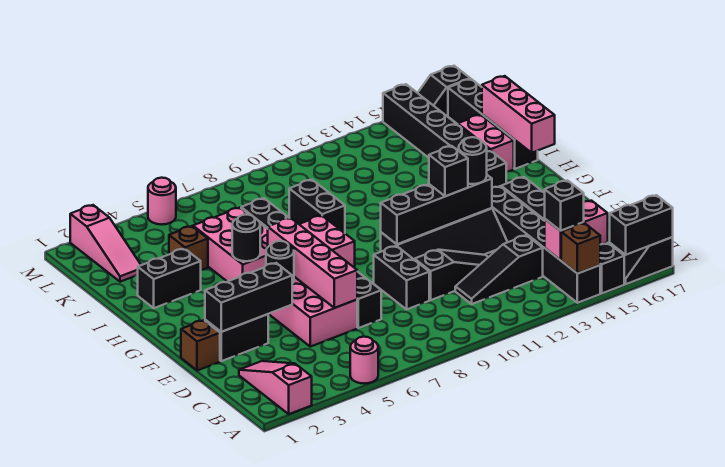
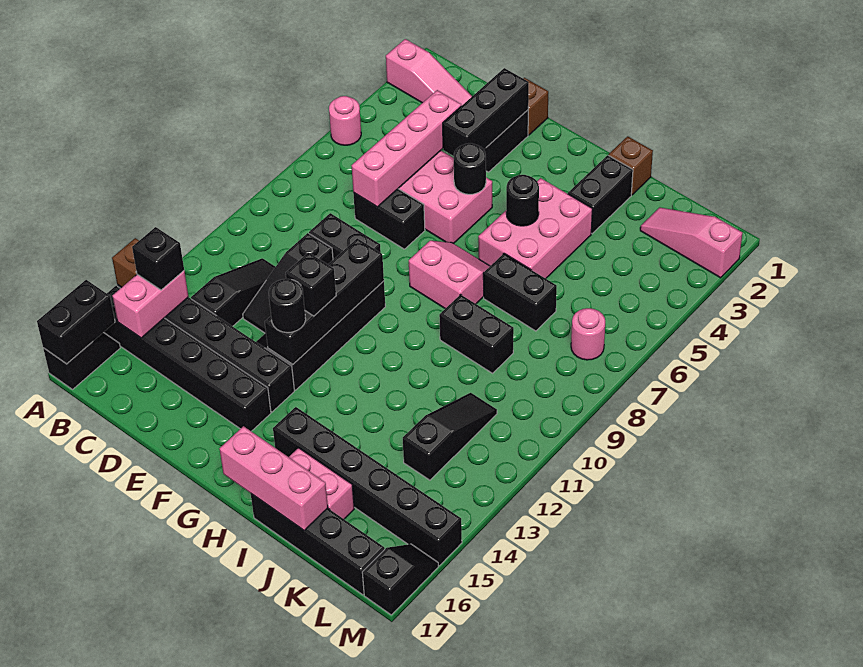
pink 1x4 brick [268,218,357,308] -> pink 1x4 brick turned to [352,90,461,207]
pink 2x3 brick [193,208,268,282] -> pink 2x3 brick turned to [478,178,592,278]
brown 1x1 brick [169,226,208,270] -> brown 1x1 brick moved to [609,136,653,195]
none -> black 1x3 slope [403,393,497,480]
pink 1x1 round brick [148,178,176,225] -> pink 1x1 round brick moved to [571,308,605,360]

